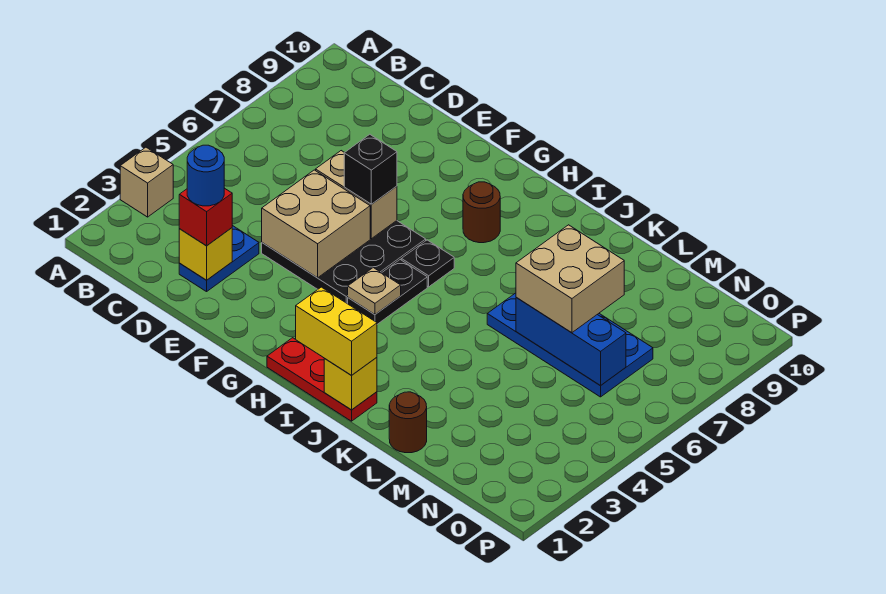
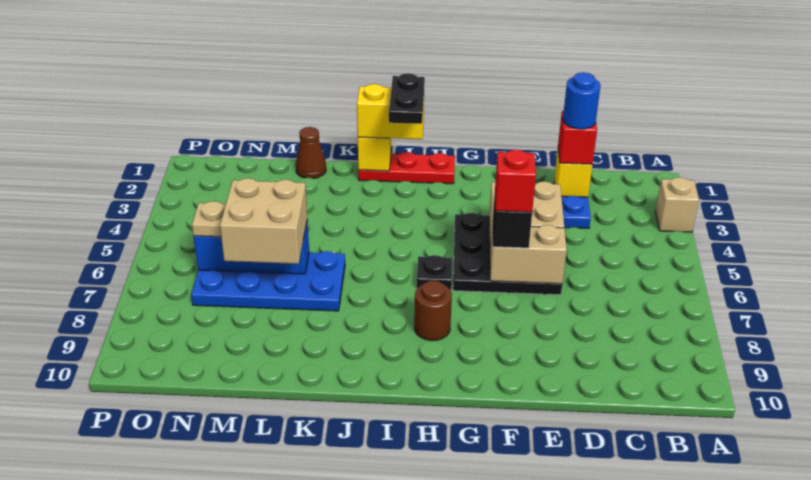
none -> red 1x1 brick [495,150,536,212]
black 1x2 plate [348,260,427,324] -> black 1x2 plate moved to [389,73,425,124]
tan 1x1 plate [348,268,401,314] -> tan 1x1 plate moved to [192,201,226,237]
brown 1x1 round brick [389,392,427,453] -> brown 1x1 cone [296,127,326,179]

